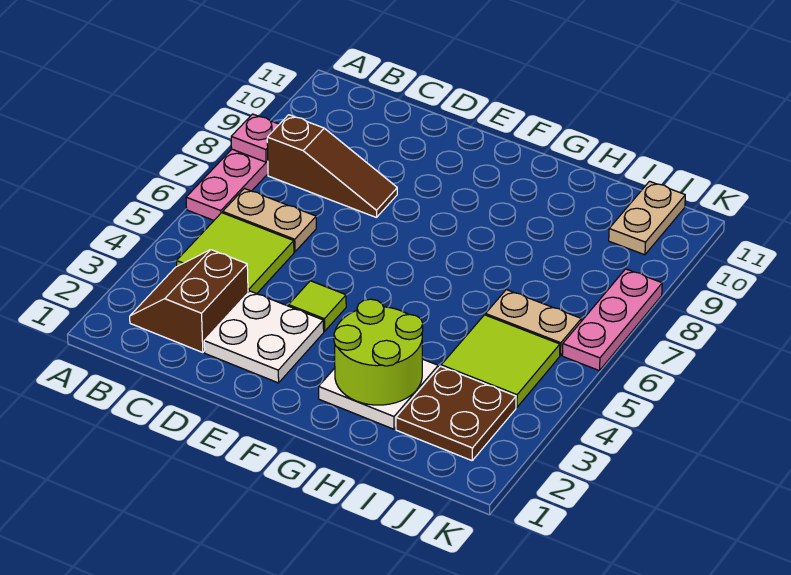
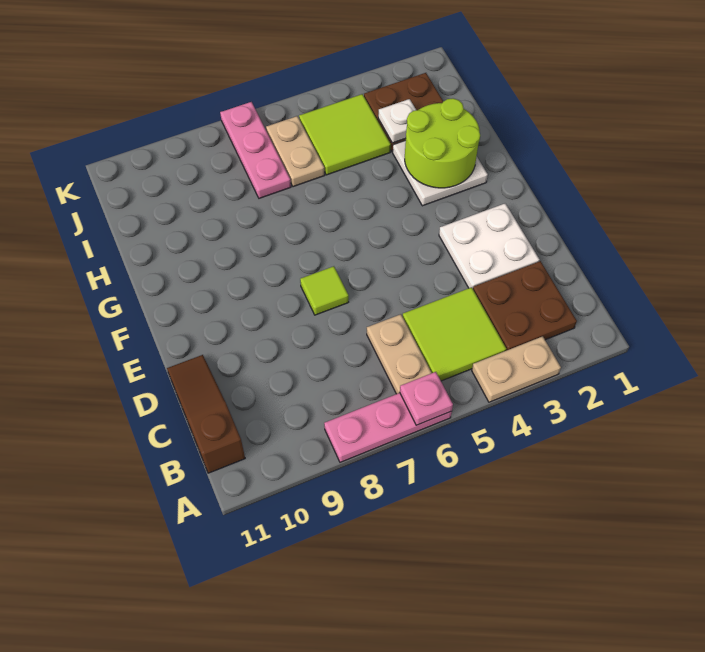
pink 1x1 plate [231,114,279,162] -> pink 1x1 plate moved to [400,372,453,425]
brown 2x2 slope [130,250,248,353] -> brown 2x2 plate [473,261,577,351]
brown 1x3 slope [267,115,397,218] -> brown 1x3 slope moved to [167,355,245,473]
lime 1x1 tile [289,281,346,331] -> lime 1x1 tile moved to [300,266,349,315]
none -> white 1x1 plate [378,99,416,143]
tan 1x2 plate [609,181,685,255] -> tan 1x2 plate moved to [472,336,561,402]
pink 1x3 plate [562,269,662,371] -> pink 1x3 plate turned to [220,102,291,198]

